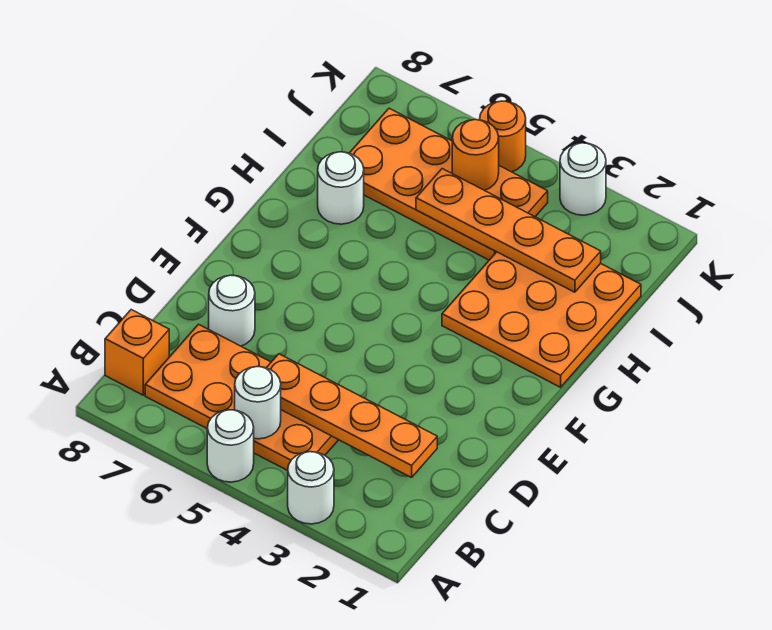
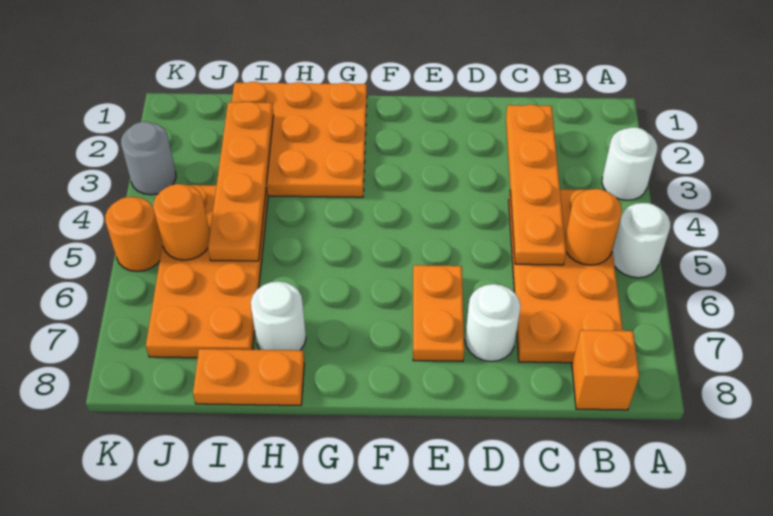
white 1x1 round brick [235,367,281,439] -> orange 1x1 round brick [565,189,622,265]
none -> orange 1x2 plate [413,265,464,361]
none -> orange 1x2 plate [193,349,304,405]
white 1x1 round brick [560,143,606,215] -> grey 1x1 round brick [121,122,176,195]

